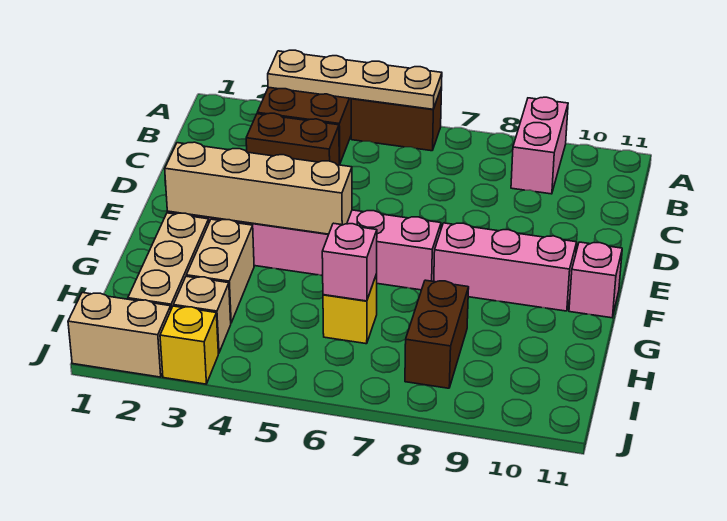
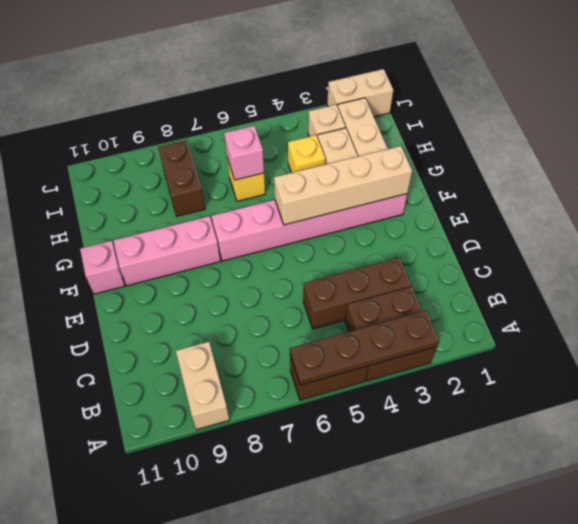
tan 1x4 plate [268,50,442,109] -> brown 1x4 plate [290,311,439,385]
pink 1x2 brick [511,97,568,194] -> tan 1x2 brick [176,342,229,429]
brown 1x2 brick [246,113,340,165] -> brown 1x3 brick [303,258,411,329]
yellow 1x1 brick [160,306,218,384] -> yellow 1x1 brick moved to [288,135,325,173]

